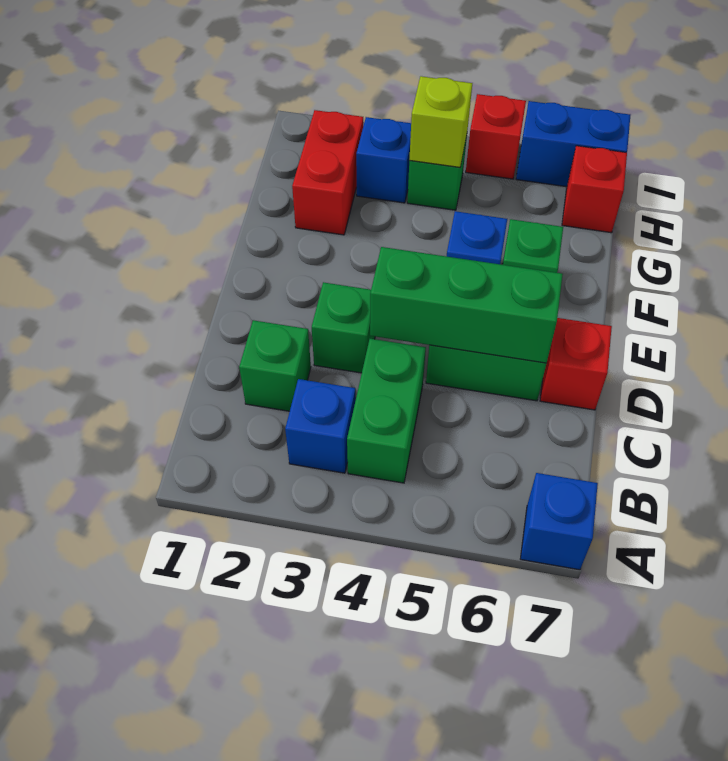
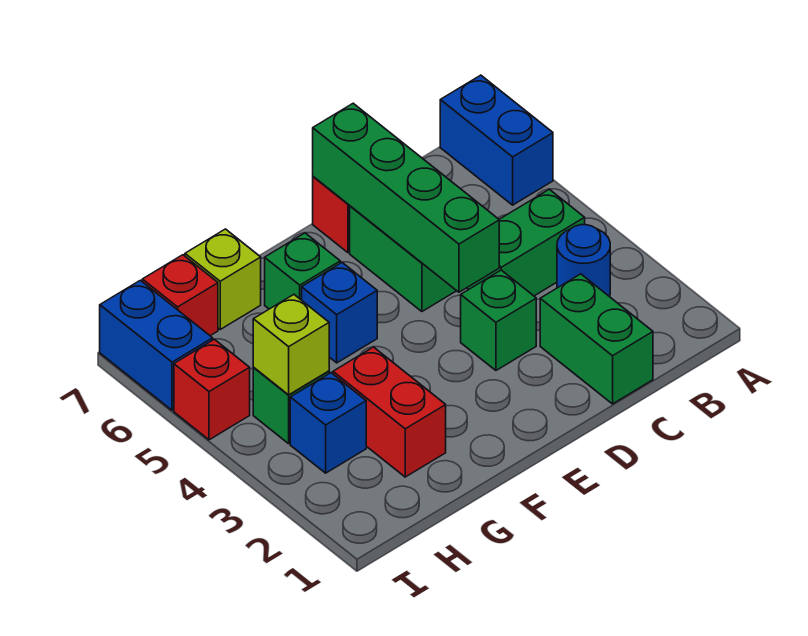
blue 1x1 brick [521,473,598,570] -> blue 1x2 brick [440,75,553,205]
blue 1x1 brick [285,379,356,473] -> blue 1x1 round brick [557,225,610,297]
green 1x1 brick [239,320,311,411] -> green 1x2 brick [540,274,653,404]
green 1x3 brick [370,247,563,363] -> green 1x4 brick [313,103,499,292]
red 1x2 brick [292,110,363,235] -> red 1x2 brick turned to [333,347,446,477]
none -> lime 1x1 brick [185,229,261,329]

